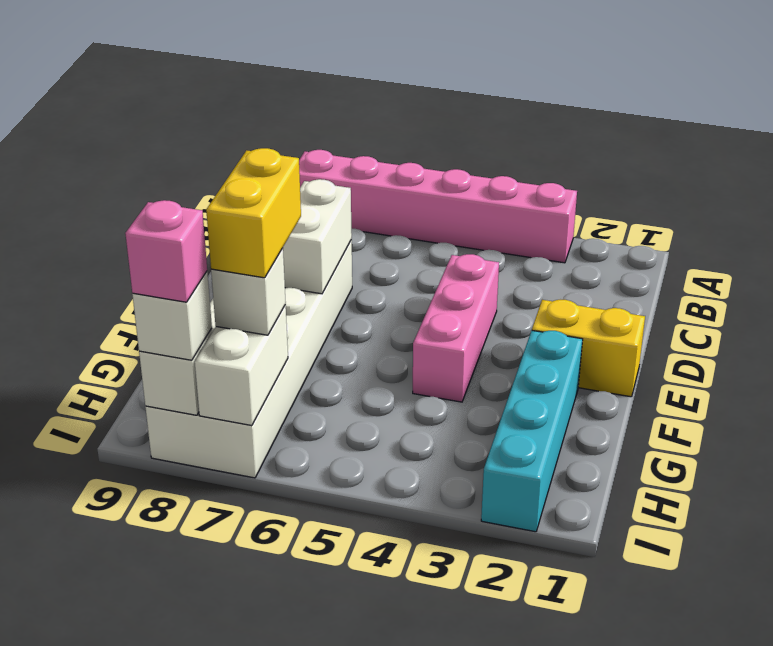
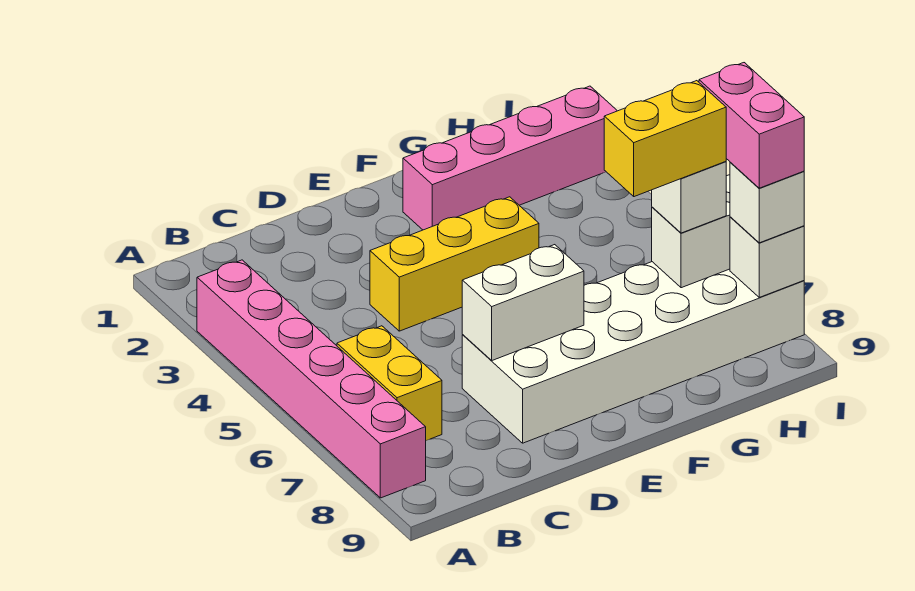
pink 1x3 brick [413,254,499,402] -> yellow 1x3 brick [370,197,539,331]
yellow 1x2 brick [532,300,645,397] -> yellow 1x2 brick moved to [337,326,442,441]
cyan 1x4 brick [481,331,583,532] -> pink 1x4 brick [403,86,617,230]
pink 1x1 brick [125,200,207,302] -> pink 1x2 brick [699,63,804,188]

